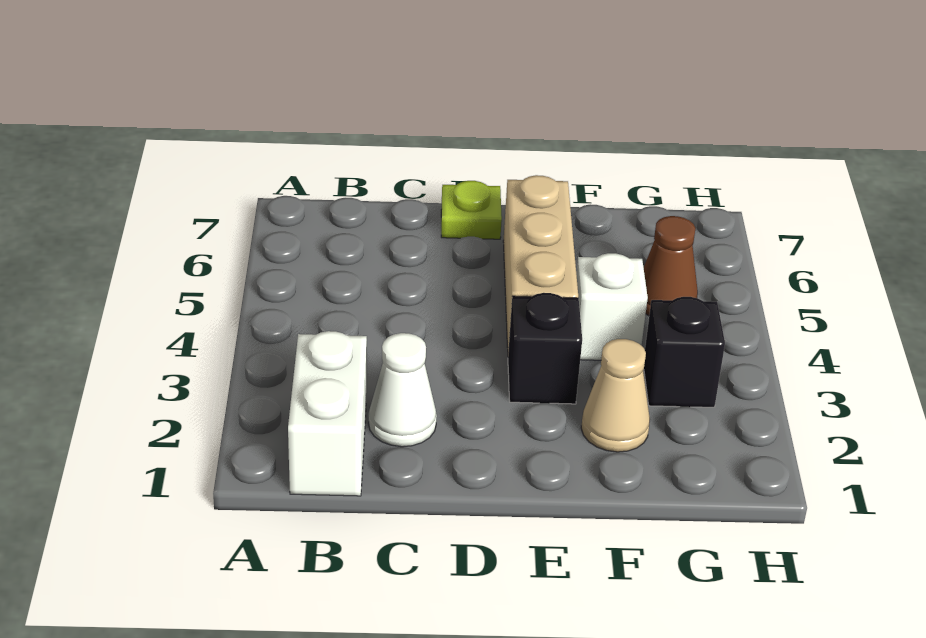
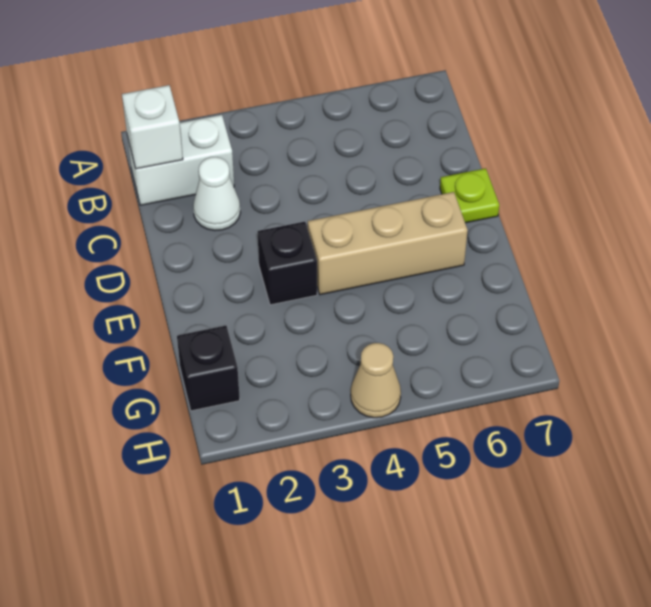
tan 1x1 cone [581,339,650,452] -> tan 1x1 cone moved to [351,343,401,418]
white 1x1 brick [576,253,648,360] -> white 1x1 brick moved to [122,85,183,169]
black 1x1 brick [644,297,725,407] -> black 1x1 brick moved to [177,326,240,411]
brown 1x1 cone [644,216,698,316] -> none

